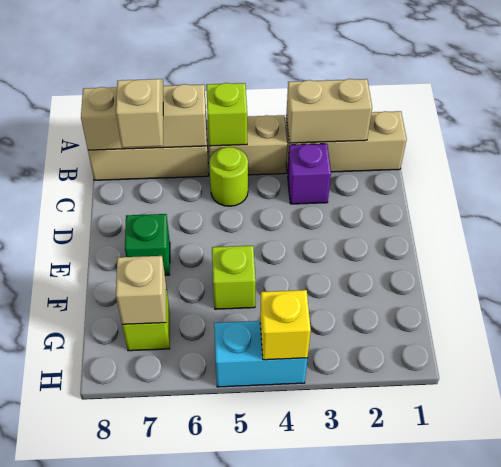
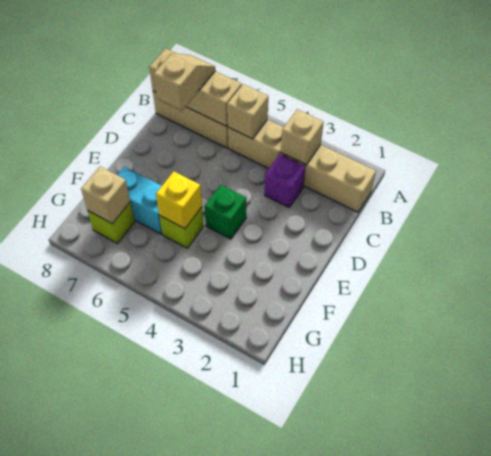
tan 1x2 brick [286,79,372,143] -> tan 1x1 brick [281,109,324,165]
lime 1x1 brick [206,83,247,146] -> tan 1x1 brick [227,84,268,139]
lime 1x1 round brick [209,147,248,206] -> none
green 1x1 brick [125,214,170,275] -> green 1x1 brick moved to [204,185,246,239]
cyan 1x2 brick [214,321,308,387] -> cyan 1x2 brick moved to [117,166,162,234]
yellow 1x1 brick [260,290,311,360] -> yellow 1x1 brick moved to [156,171,202,229]

